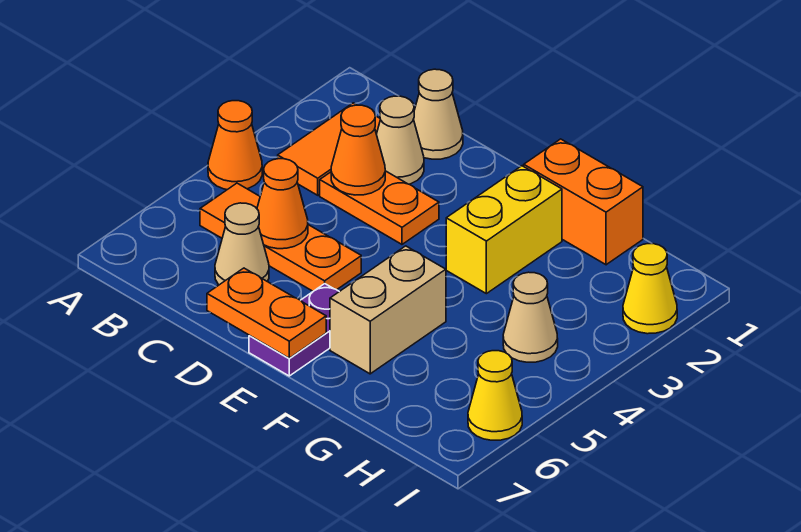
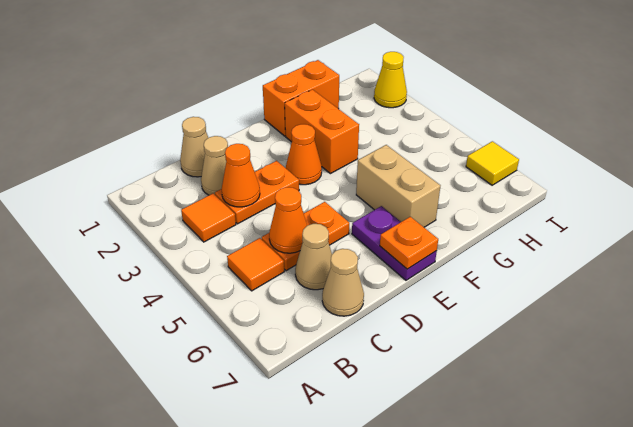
orange 1x1 cone [208,101,262,190] -> orange 1x1 cone moved to [286,124,322,185]
orange 1x2 tile [278,103,380,195] -> orange 1x1 tile [181,193,236,242]
orange 1x2 plate [207,268,326,358] -> orange 1x1 plate [380,217,438,269]
yellow 1x2 brick [446,166,562,294] -> orange 1x2 brick [285,90,359,174]
tan 1x1 cone [503,272,558,362] -> tan 1x1 cone moved to [322,249,364,316]
yellow 1x1 cone [468,351,522,440] -> yellow 1x1 tile [466,141,519,185]

